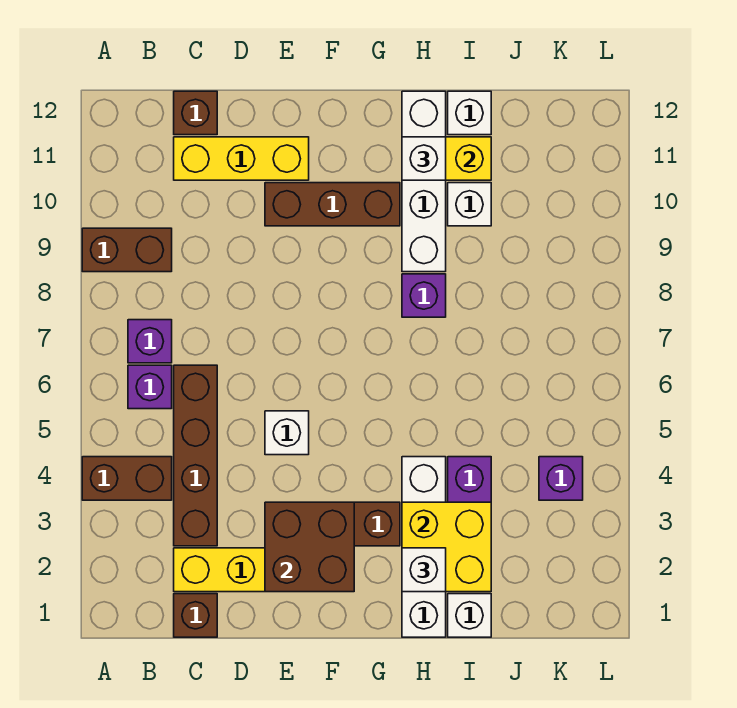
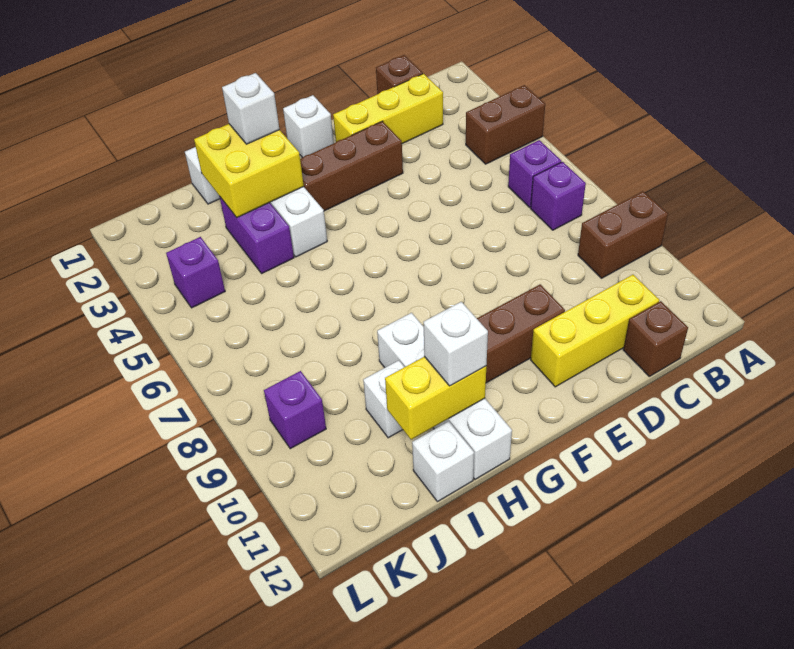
brown 1x4 brick [174,365,217,546] -> none
brown 2x2 brick [265,502,354,592] -> none
white 1x1 brick [265,411,309,455] -> white 1x1 brick moved to [283,95,334,158]
purple 1x1 brick [402,274,446,317] -> purple 1x1 brick moved to [264,371,326,449]

